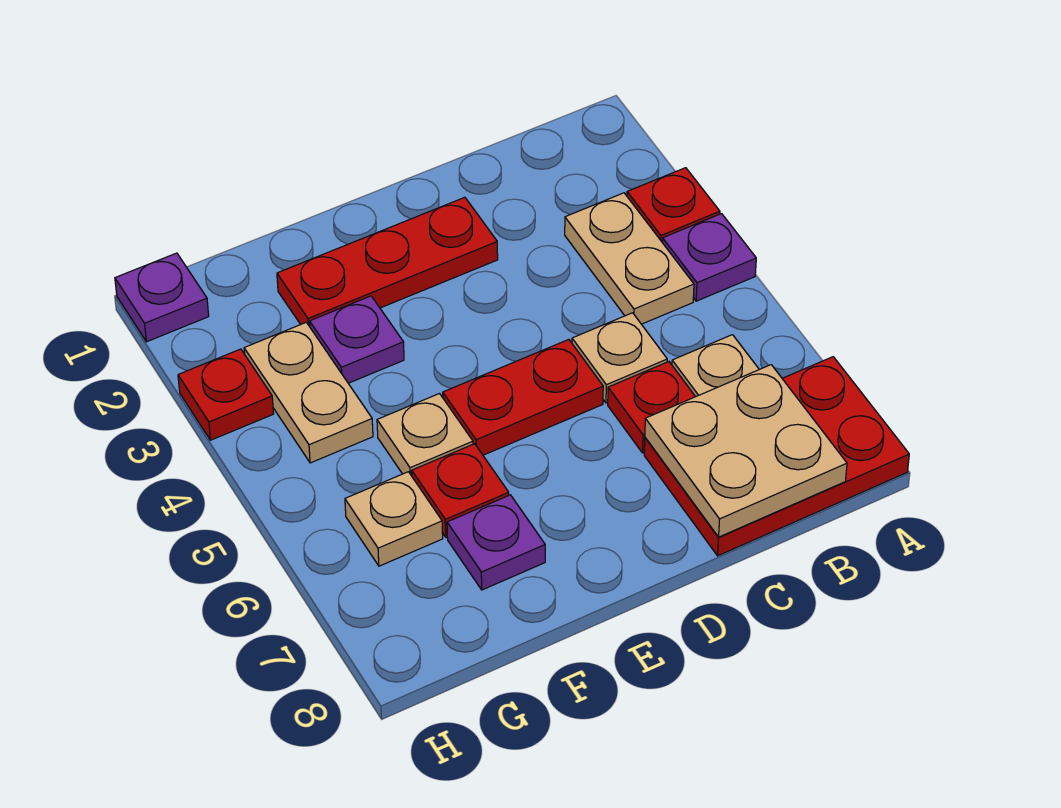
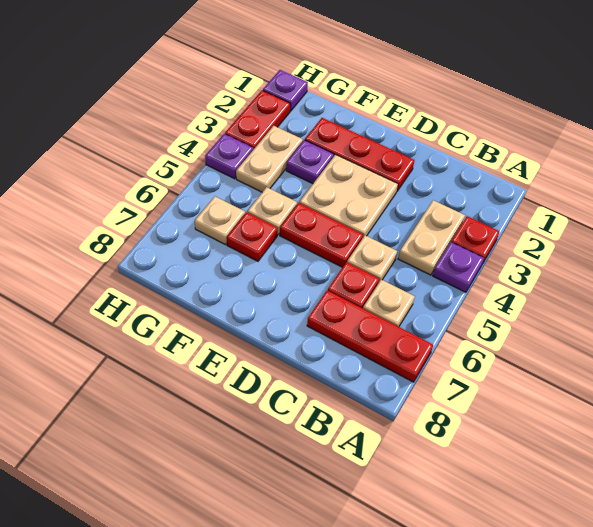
red 2x3 plate [644,357,909,556] -> red 1x3 plate [307,290,433,382]
tan 2x2 plate [645,365,847,537] -> tan 2x2 plate moved to [299,155,398,237]
purple 1x1 plate [447,495,545,590] -> purple 1x1 plate moved to [205,134,253,179]
red 1x1 plate [178,349,274,440] -> red 1x2 plate [225,90,290,149]

